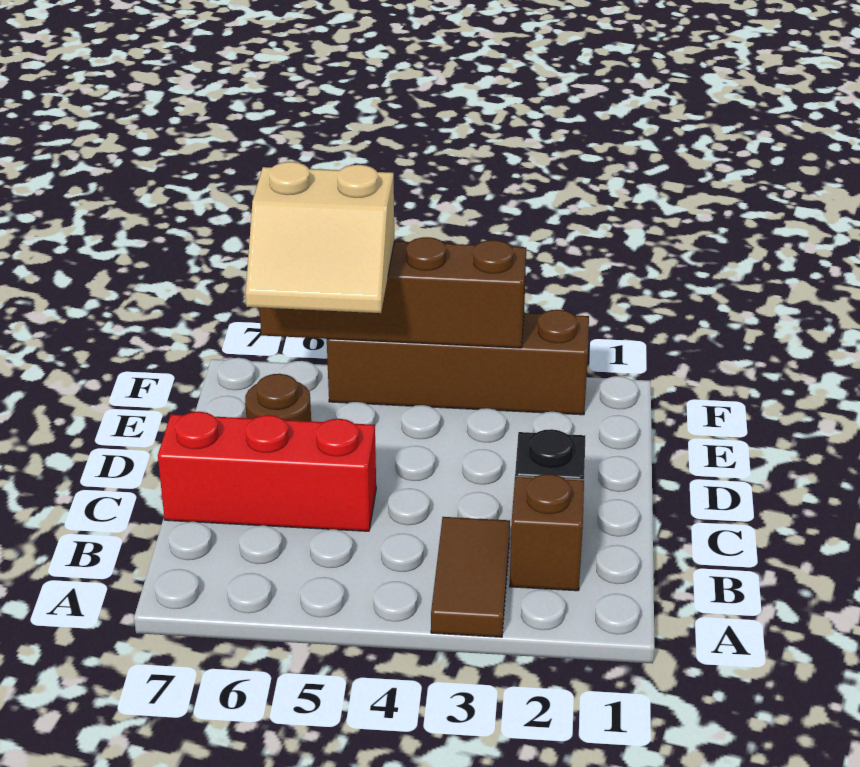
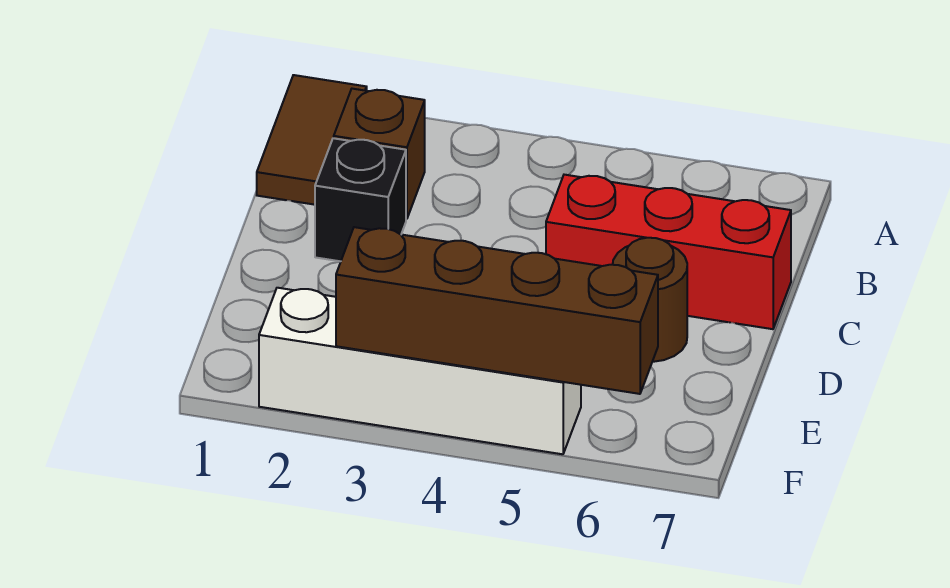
brown 1x2 tile [431,517,510,637] -> brown 1x2 tile moved to [257,75,367,205]
tan 2x2 slope [246,162,394,313] -> none
brown 1x4 brick [327,310,589,415] -> white 1x4 brick [259,288,581,454]

